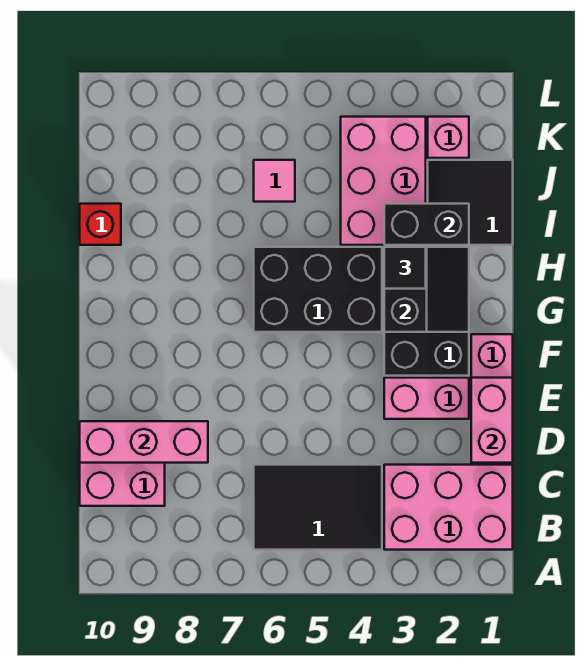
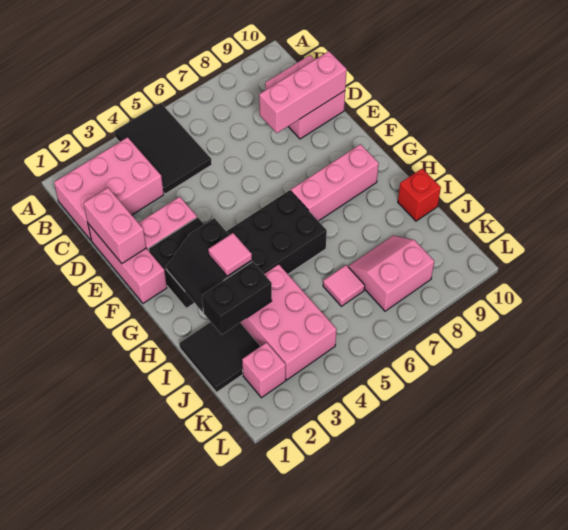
black 2x3 tile [254,465,382,550] -> black 2x3 tile turned to [114,103,212,194]
none -> pink 1x3 brick [291,144,379,221]
black 1x1 tile [384,247,426,289] -> pink 1x1 tile [208,233,252,276]
none -> pink 2x2 slope [348,235,434,311]

